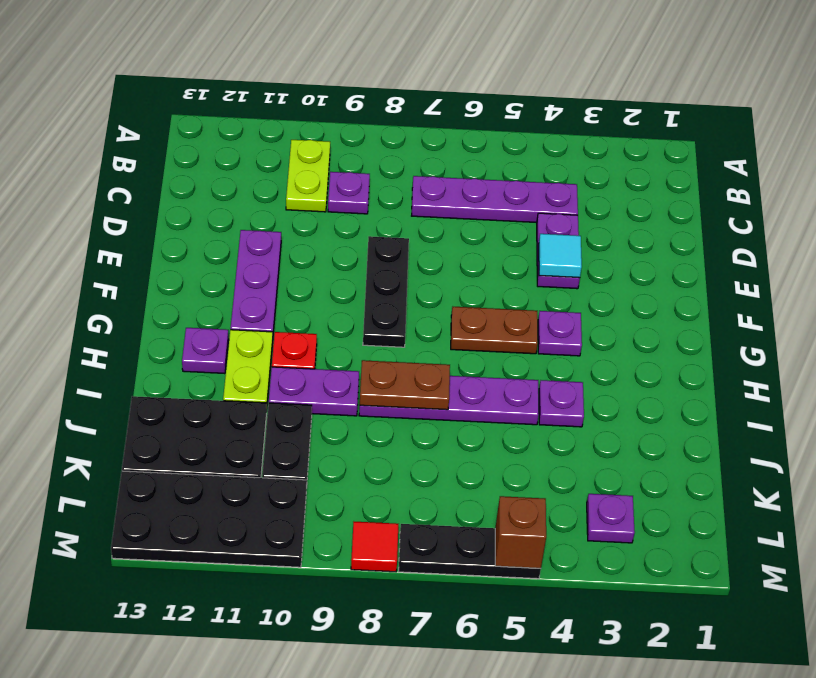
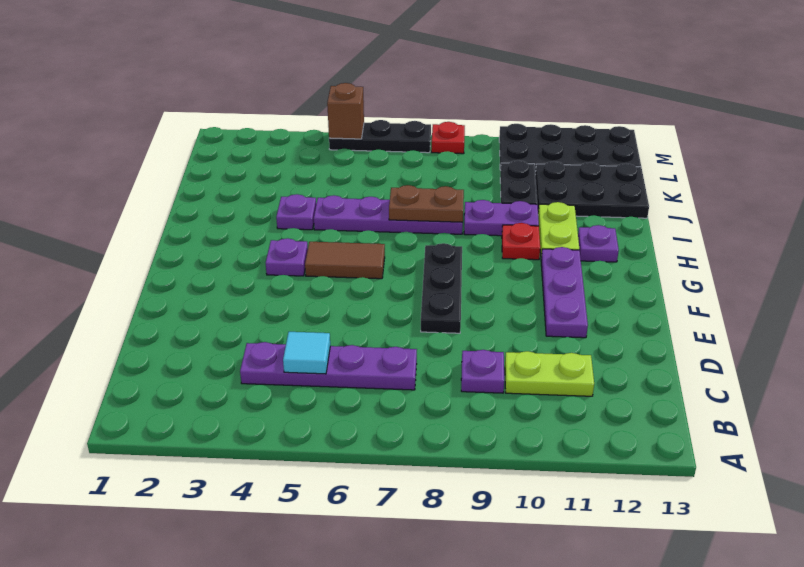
lime 1x2 plate [286,140,330,212] -> lime 1x2 plate turned to [505,351,594,396]
purple 1x2 plate [537,213,580,289] -> none
cyan 1x1 tile [539,234,582,278] -> cyan 1x1 tile moved to [283,332,330,374]
brown 1x2 plate [451,307,538,354] -> brown 1x2 tile [305,242,385,279]
purple 1x1 plate [587,494,635,543] -> none
red 1x1 tile [351,522,398,572] -> red 1x1 plate [431,122,465,154]

